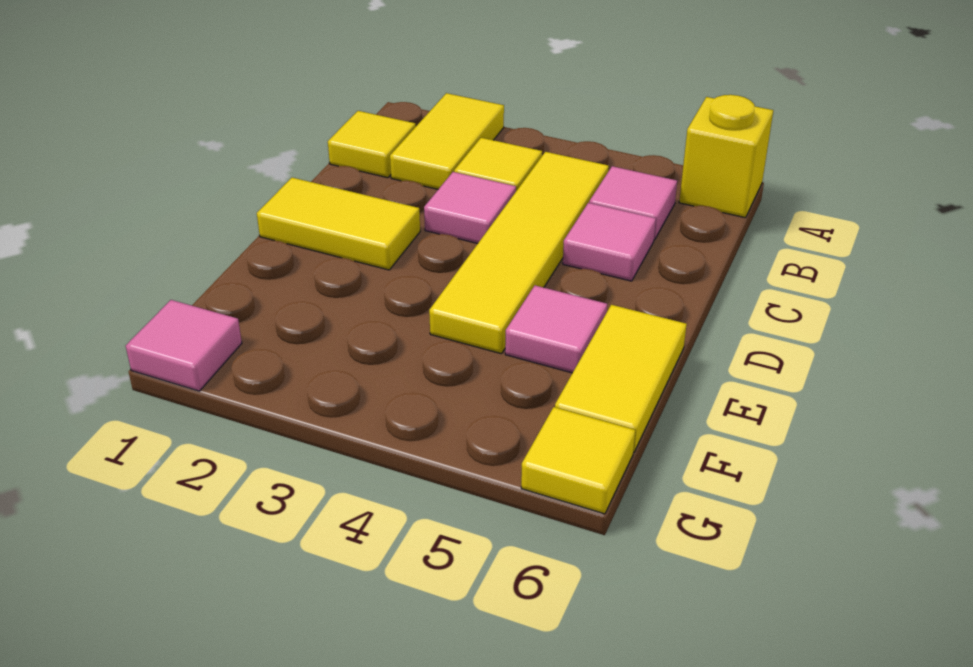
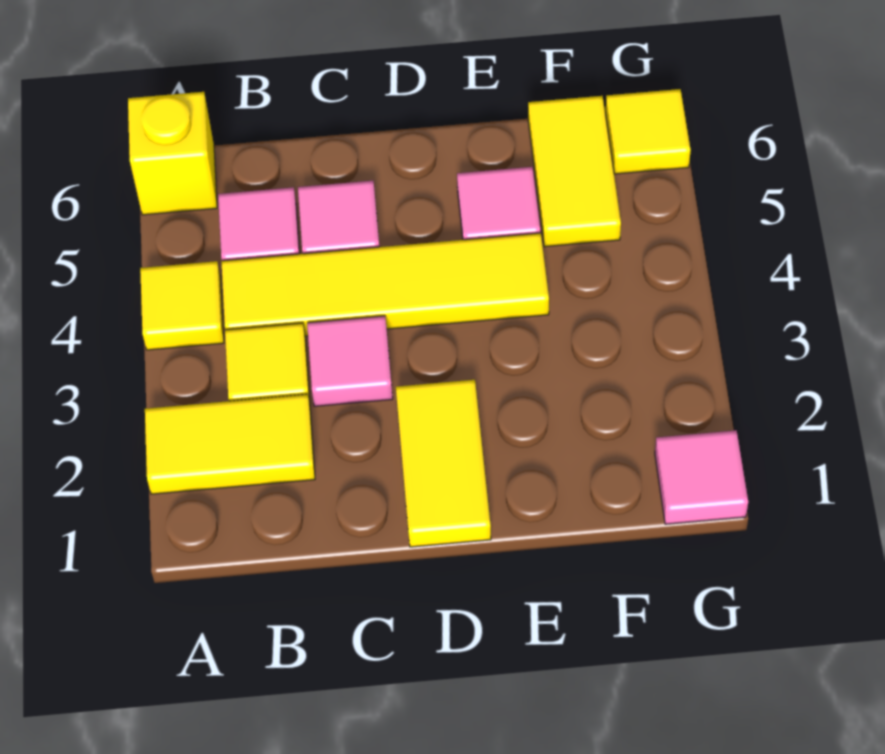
yellow 1x1 tile [328,111,416,178] -> yellow 1x1 tile moved to [140,261,224,350]
yellow 1x2 tile [555,305,687,452] -> yellow 1x2 tile turned to [528,96,621,247]

